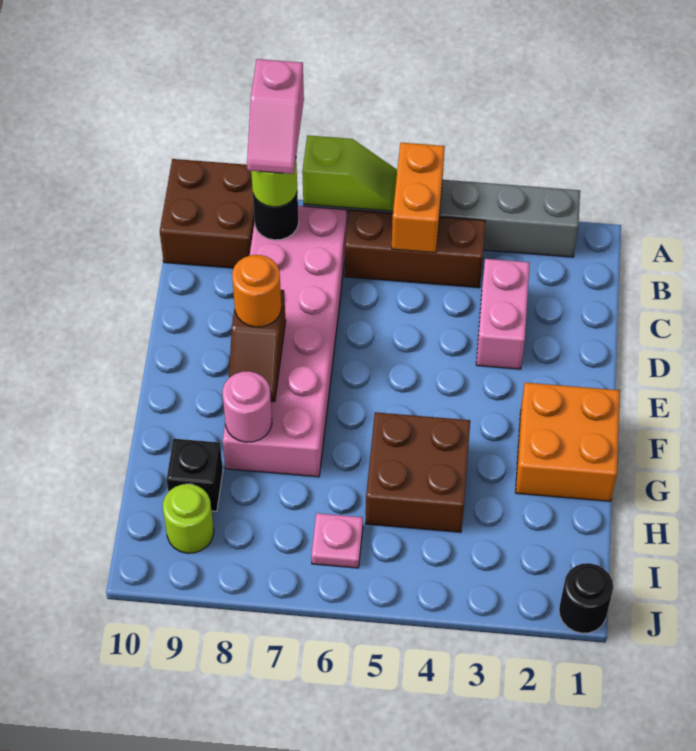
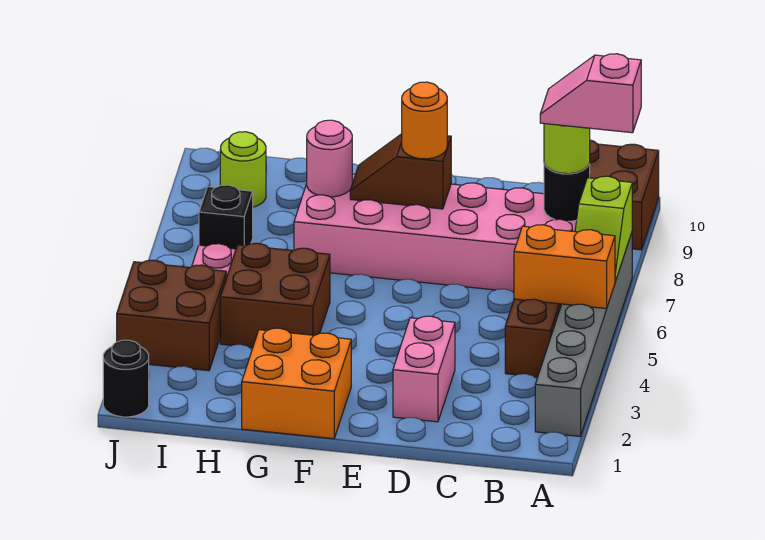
pink 1x2 brick [476,259,530,369] -> pink 1x2 brick turned to [393,316,455,422]
black 1x1 brick [167,439,223,511] -> black 1x1 brick moved to [199,185,253,249]
none -> brown 2x2 brick [117,260,226,371]

